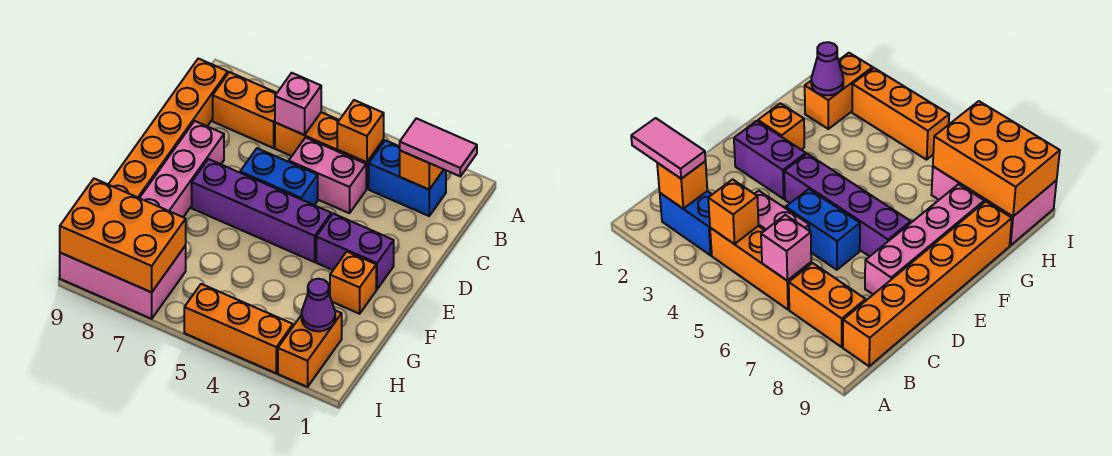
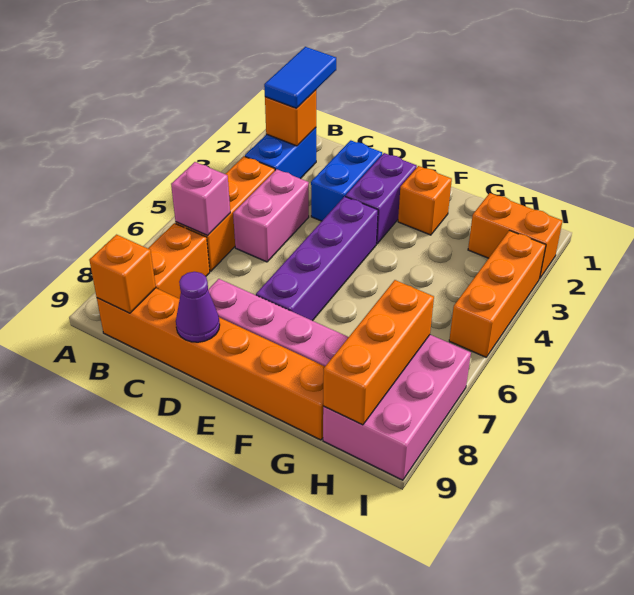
pink 1x2 tile [400,118,477,176] -> blue 1x2 tile [264,47,336,108]
orange 1x1 brick [337,100,384,162] -> orange 1x1 brick moved to [89,235,156,313]
blue 1x2 brick [240,148,318,205] -> blue 1x2 brick moved to [311,140,382,221]
purple 1x1 cone [302,279,335,331] -> purple 1x1 cone moved to [176,272,220,342]
orange 2x3 brick [60,179,186,292] -> orange 1x3 brick [323,280,434,425]

